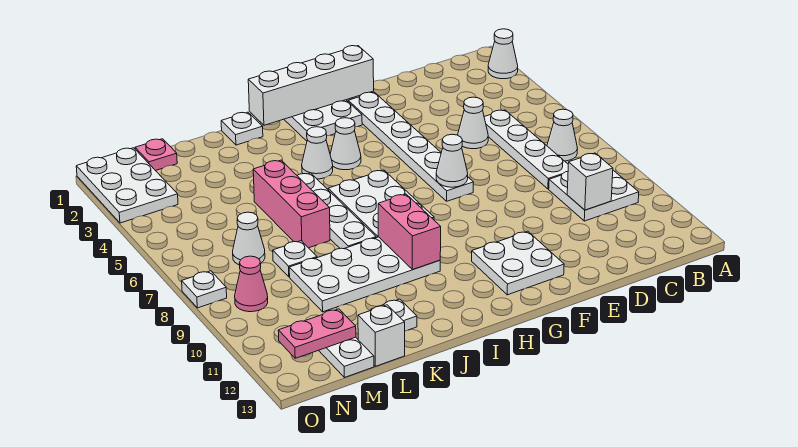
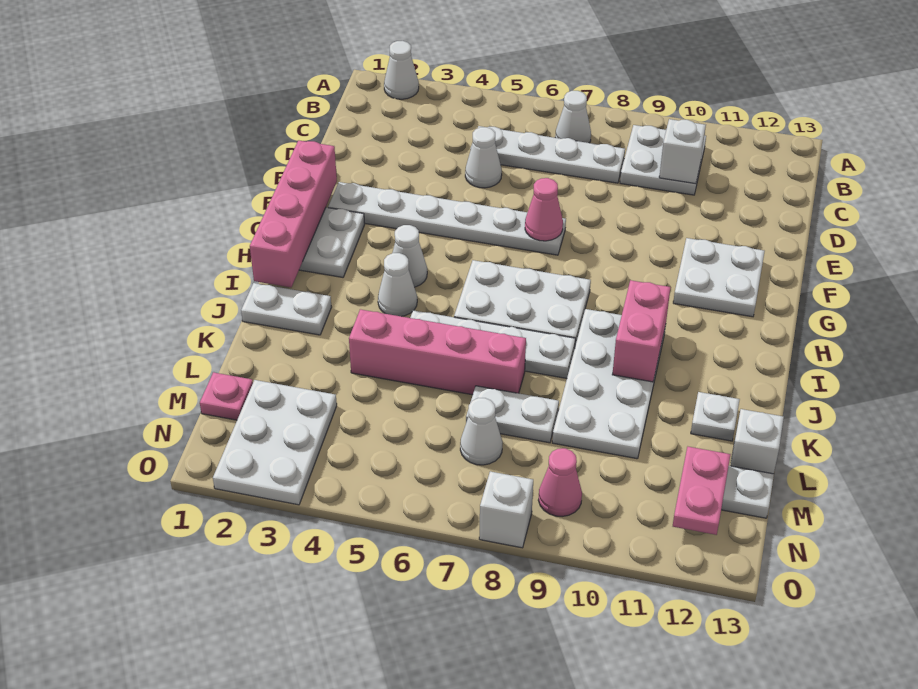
white 1x4 brick [248,46,374,125] -> pink 1x4 brick [250,140,337,287]
white 1x1 cone [436,134,468,187] -> pink 1x1 cone [525,178,563,241]
pink 1x2 brick [378,194,441,270] -> pink 1x2 brick turned to [612,280,671,382]
white 1x1 plate [221,112,263,145] -> white 1x2 plate [241,283,331,335]
pink 1x3 brick [253,160,330,248] -> pink 1x4 brick [349,309,526,395]
white 1x1 plate [273,241,317,277] -> white 1x2 plate [466,386,559,443]
white 2x3 plate [76,148,178,223] -> white 2x3 plate turned to [213,380,337,505]
white 1x1 plate [182,271,227,308] -> white 1x1 brick [479,471,533,548]

